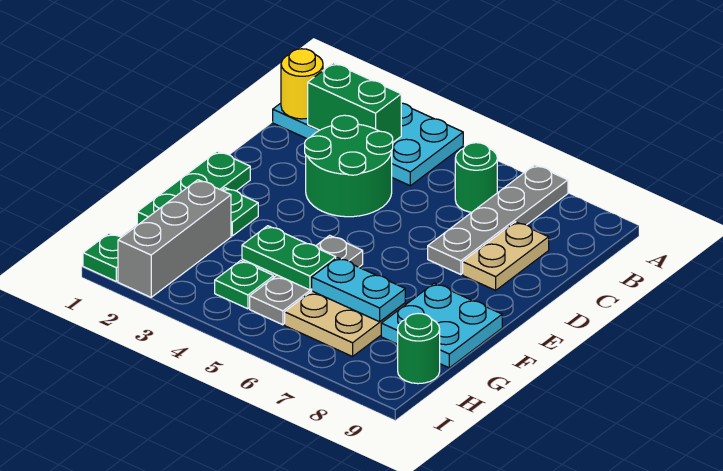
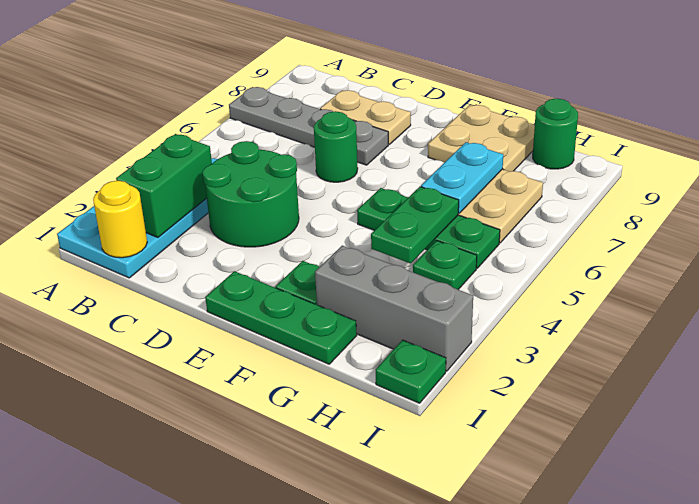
green 1x1 round brick [455,143,497,212] -> green 1x1 round brick moved to [314,111,358,182]
grey 1x3 plate [250,235,363,325] -> green 1x3 plate [357,188,500,268]
cyan 2x2 plate [381,283,502,368] -> tan 2x2 plate [428,105,535,172]

